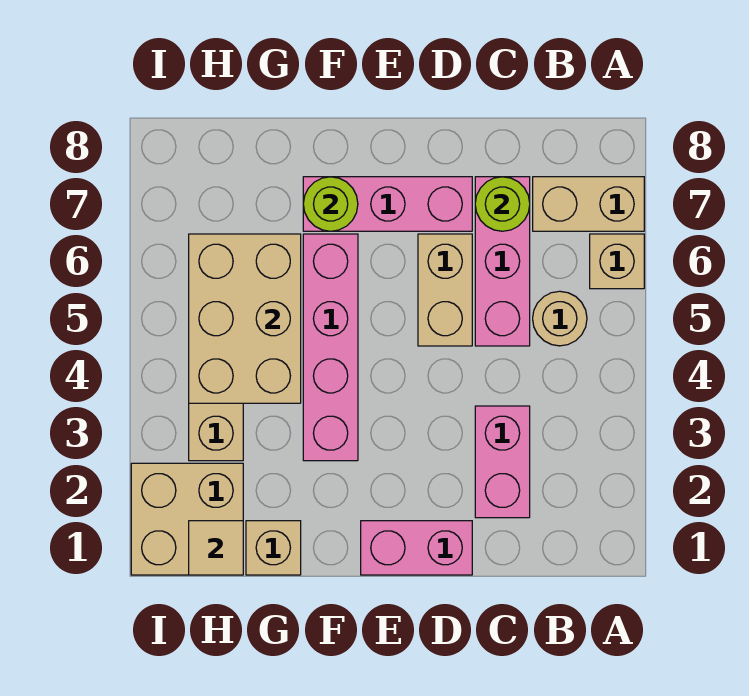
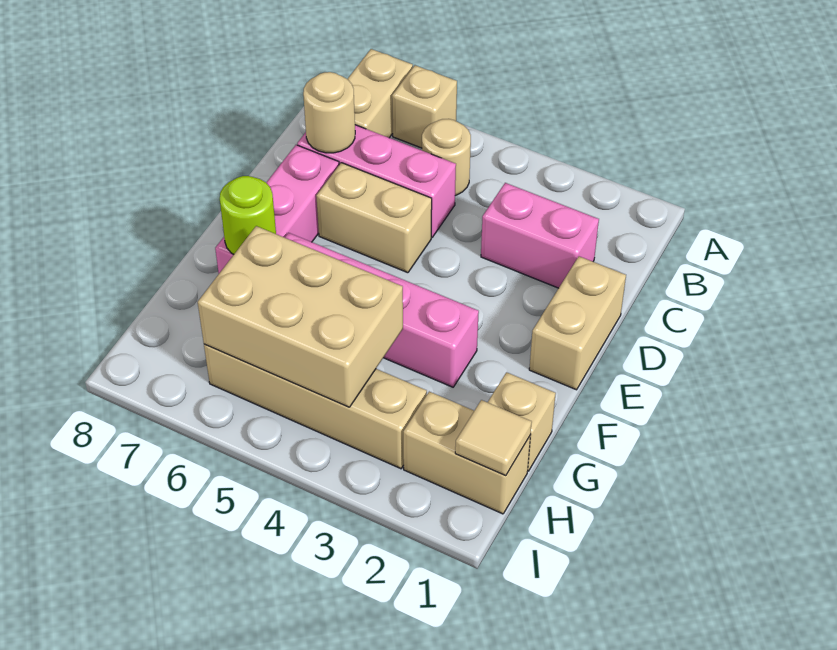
lime 1x1 round brick [475,177,530,231] -> tan 1x1 round brick [303,72,355,153]
pink 1x2 brick [361,521,472,575] -> tan 1x2 brick [529,256,626,390]
tan 2x2 brick [131,463,243,575] -> tan 1x2 brick [403,392,530,514]

